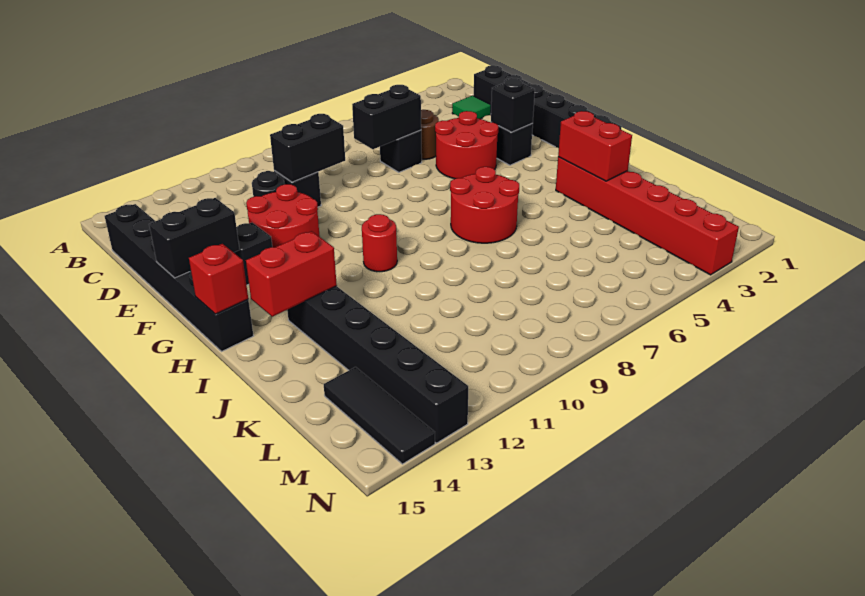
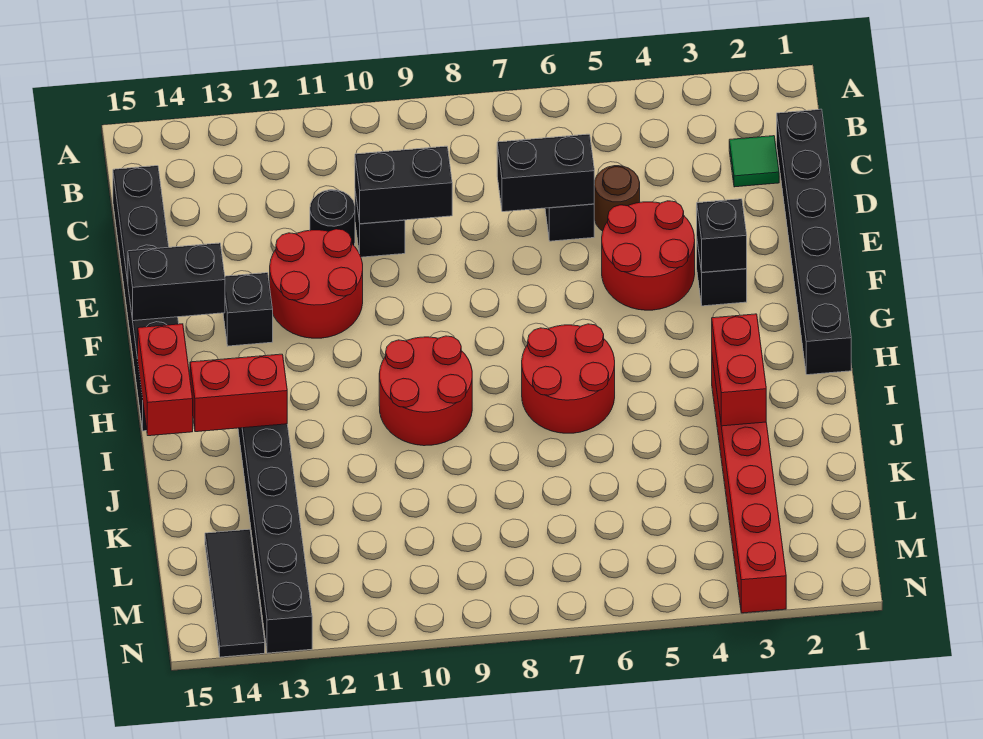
red 1x1 round brick [362,214,397,272] -> red 2x2 round brick [379,336,472,446]
red 1x1 brick [189,244,248,314] -> red 1x2 brick [138,324,193,436]

